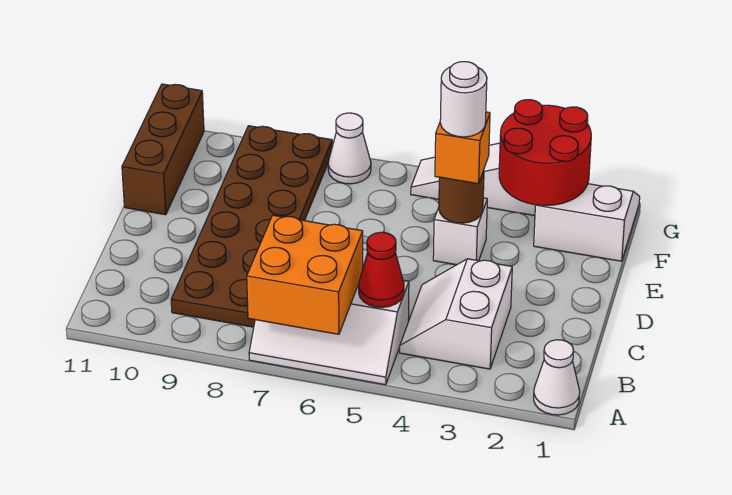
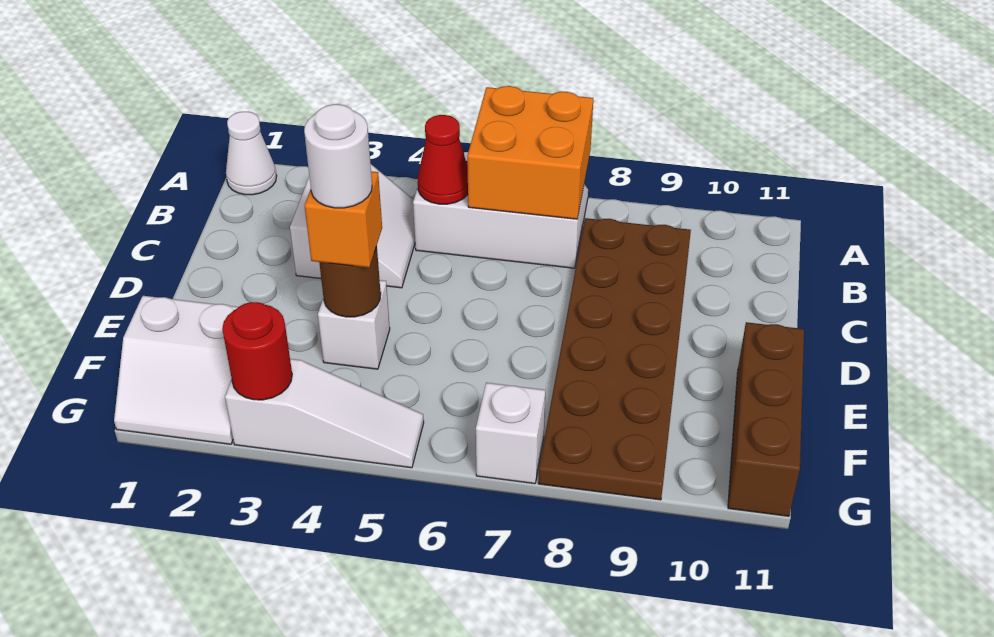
red 2x2 round brick [499,100,591,205] -> red 1x1 round brick [222,302,292,400]
white 1x1 cone [328,113,371,184] -> white 1x1 brick [476,383,545,484]

